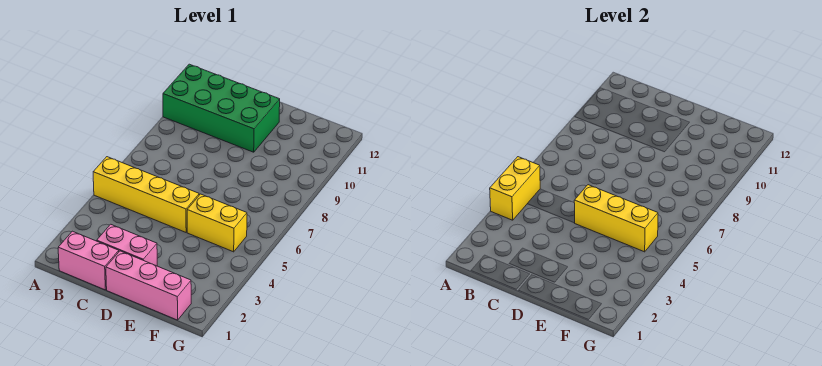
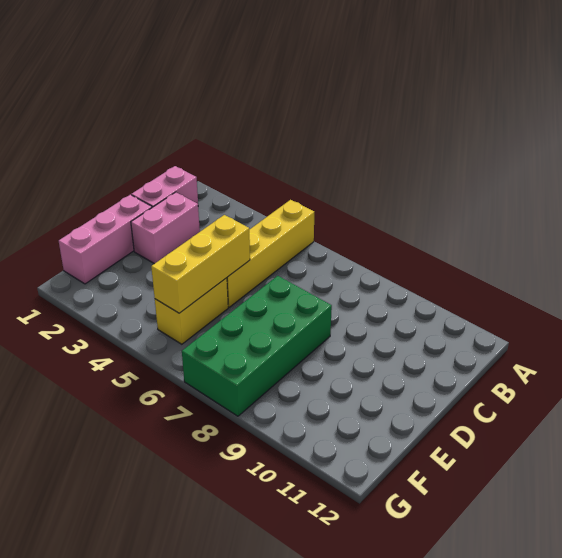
yellow 1x2 brick [490,157,540,220] -> none
green 2x4 brick [163,64,280,152] -> green 2x4 brick moved to [182,276,332,416]

